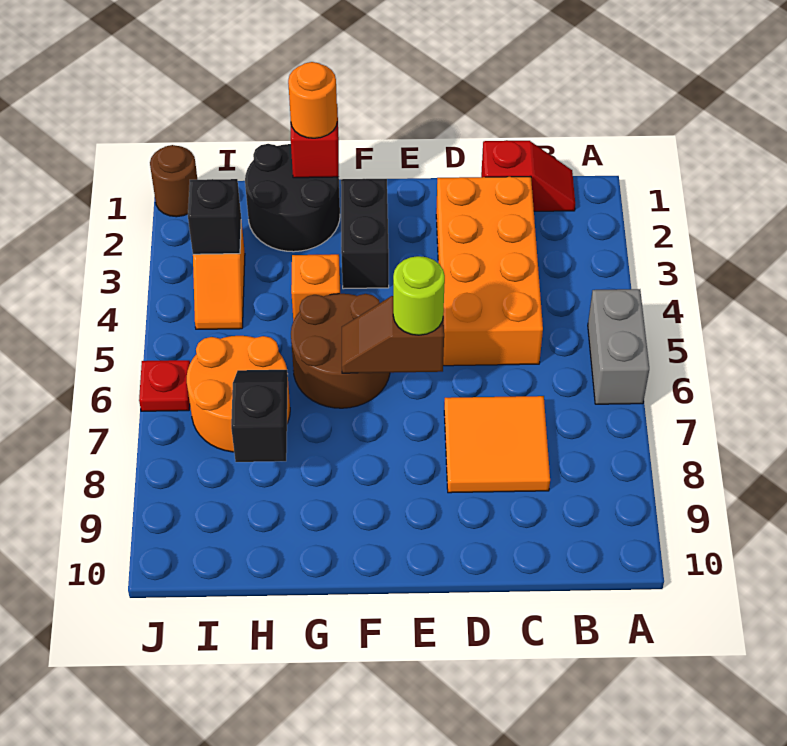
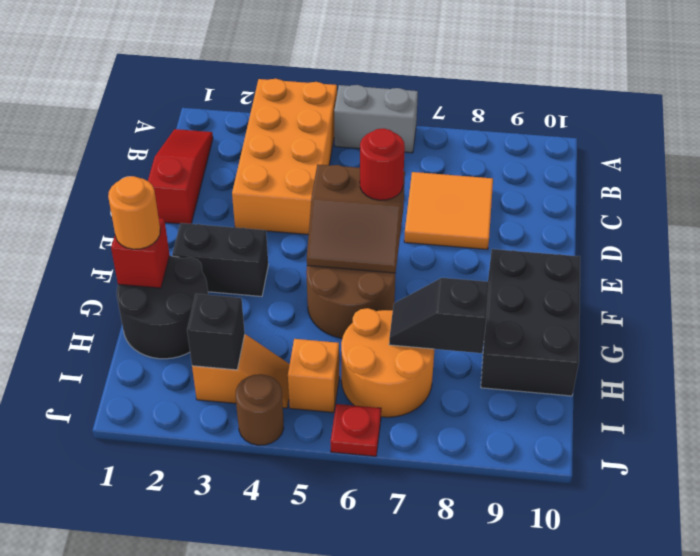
red 1x2 slope [481,140,575,211] -> red 1x3 slope [148,129,213,224]
orange 2x4 brick [436,176,543,366] -> orange 2x4 brick turned to [232,79,337,235]
brown 1x2 slope [342,296,444,373] -> brown 2x2 slope [307,164,405,273]
lime 1x1 round brick [393,256,445,335] -> red 1x1 round brick [360,128,405,200]
none -> black 2x3 brick [481,249,580,396]
orange 1x1 brick [291,254,340,321] -> orange 1x1 brick moved to [288,339,339,413]
brown 1x1 round brick [150,145,197,217] -> brown 1x1 round brick moved to [236,374,284,445]

